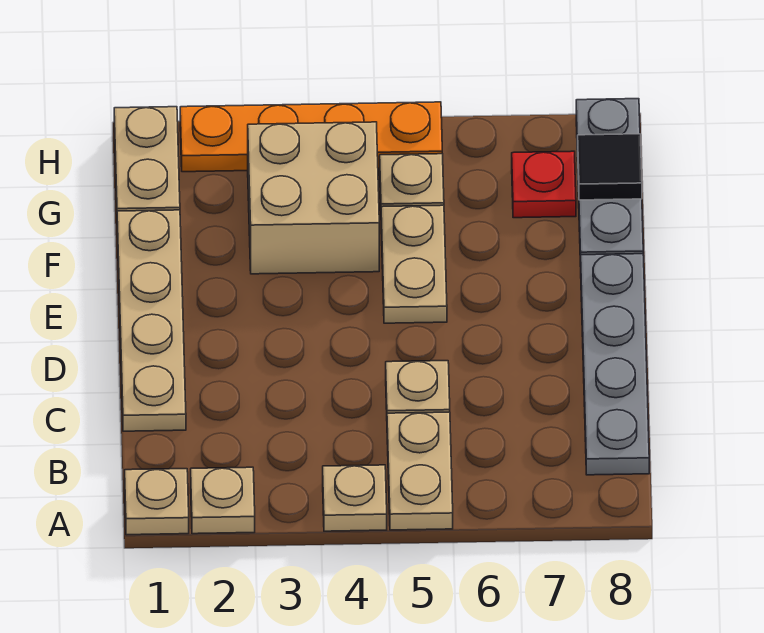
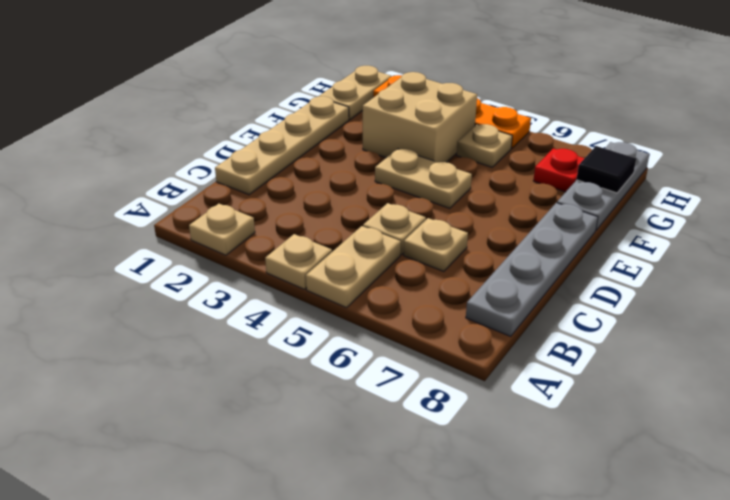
tan 1x1 plate [125,469,189,535] -> tan 1x1 plate moved to [404,218,468,272]
tan 1x2 plate [381,205,447,323] -> tan 1x2 plate turned to [375,149,472,208]

